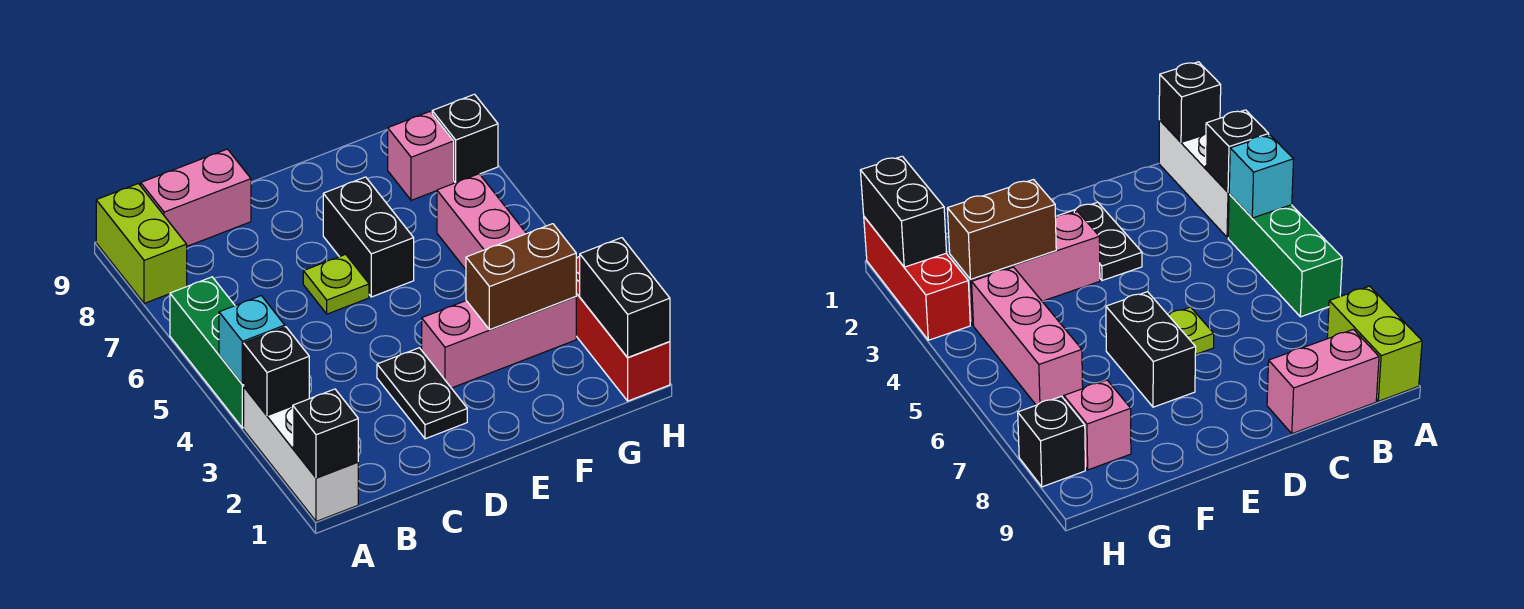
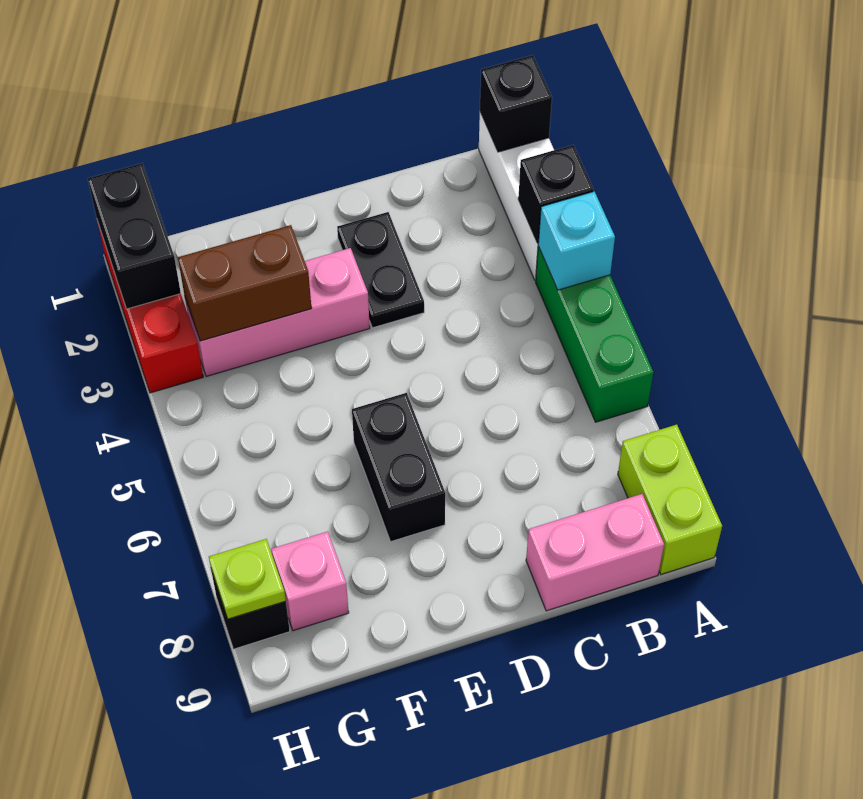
lime 1x1 plate [303,254,369,314] -> lime 1x1 plate moved to [209,539,286,619]
pink 1x3 brick [437,174,526,269] -> none

